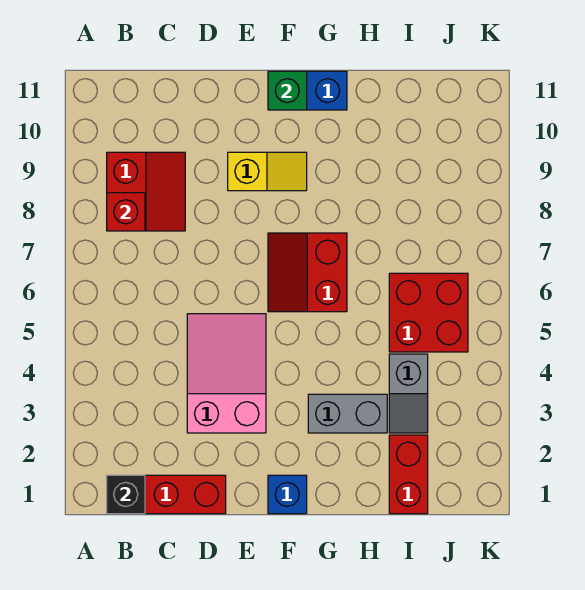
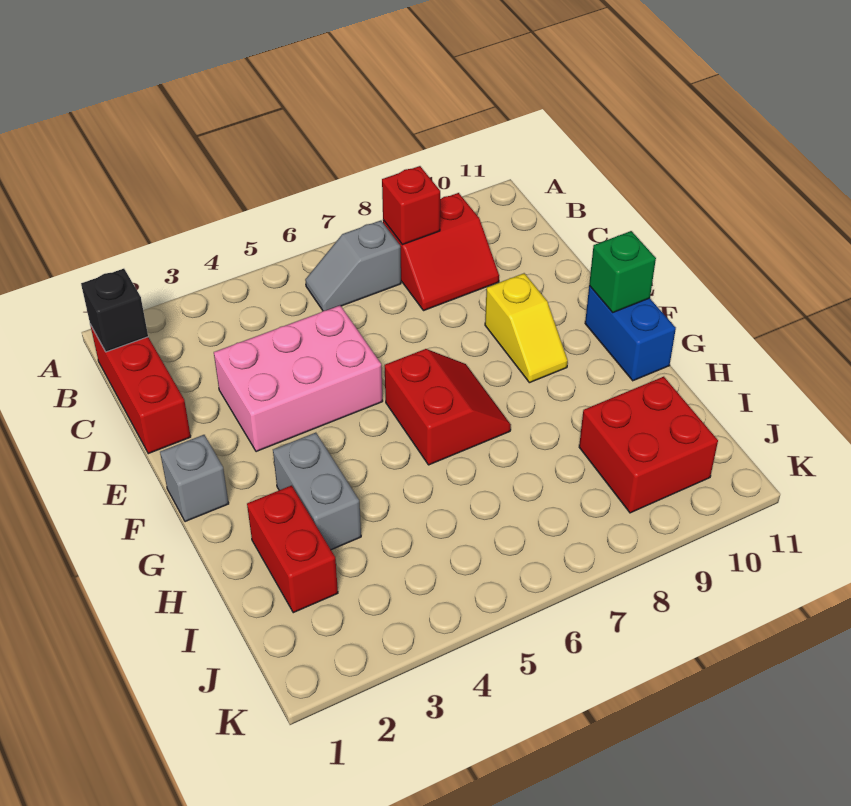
pink 2x3 slope [187,314,266,433] -> pink 2x3 brick [214,305,383,452]
blue 1x1 brick [268,475,307,514] -> grey 1x1 brick [160,435,229,522]
red 2x2 slope [268,233,347,312] -> red 2x2 slope turned to [385,349,511,465]
red 1x2 brick [389,435,428,514] -> red 1x2 brick turned to [247,485,338,613]
grey 1x2 slope [389,354,428,433] -> grey 1x2 slope moved to [305,221,401,311]
red 2x2 brick [389,273,468,352] -> red 2x2 brick moved to [579,377,718,513]

